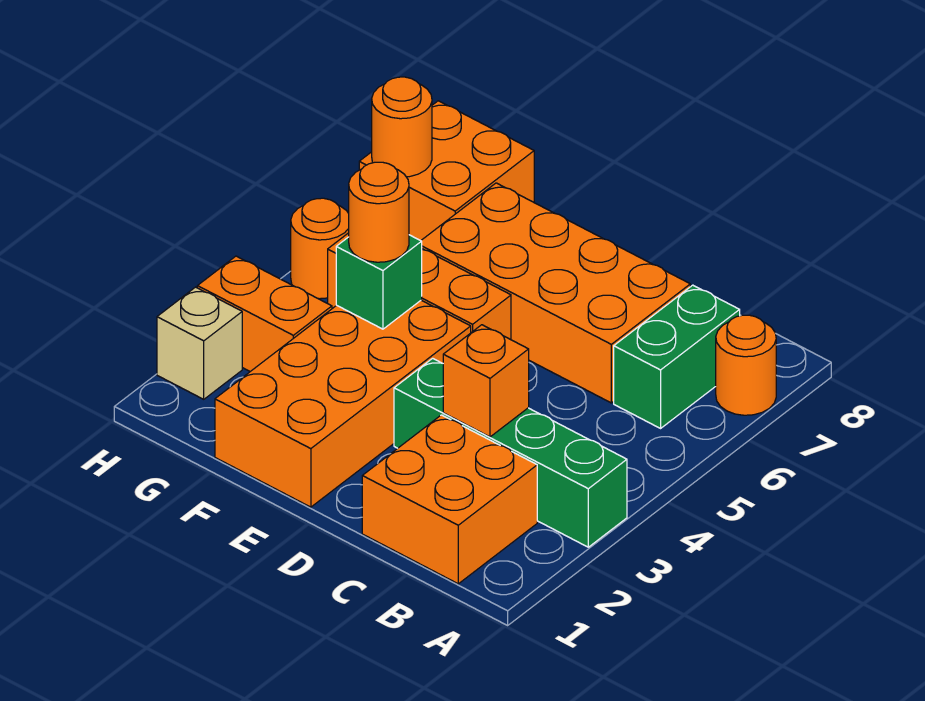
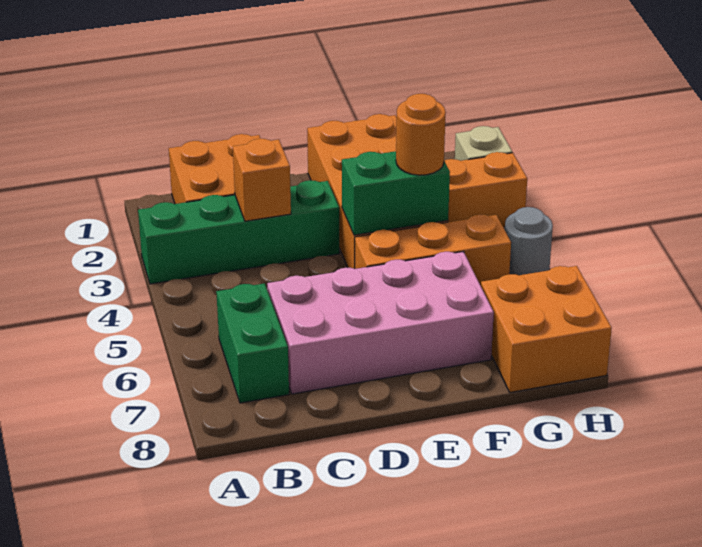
orange 1x1 round brick [716,315,776,415] -> none
orange 2x4 brick [421,183,690,403] -> pink 2x4 brick [267,252,494,394]
green 1x1 brick [336,235,422,329] -> green 1x2 brick [342,151,450,235]
orange 1x1 round brick [291,198,349,299] -> grey 1x1 round brick [505,207,553,275]
orange 1x1 round brick [372,77,432,177] -> none

